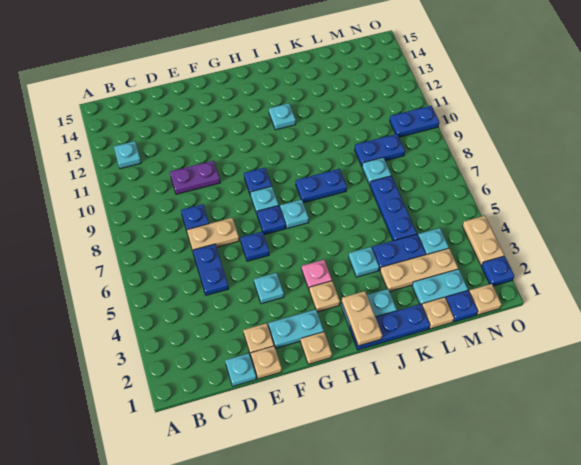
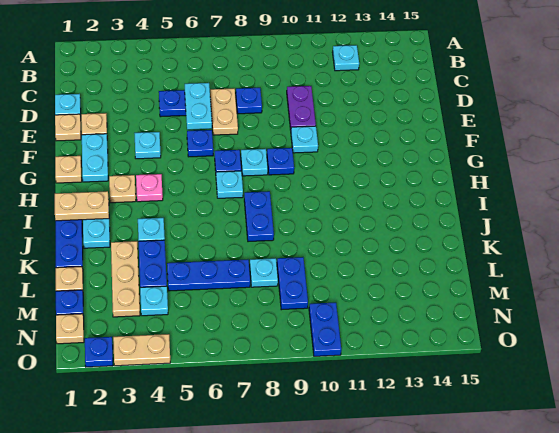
cyan 1x1 plate [269,103,296,130] -> cyan 1x1 plate moved to [291,126,318,153]
cyan 1x2 plate [412,269,468,304] -> cyan 1x2 plate moved to [185,83,212,130]

